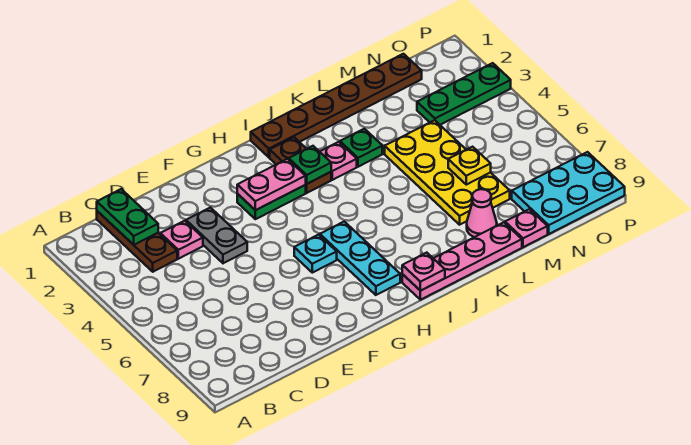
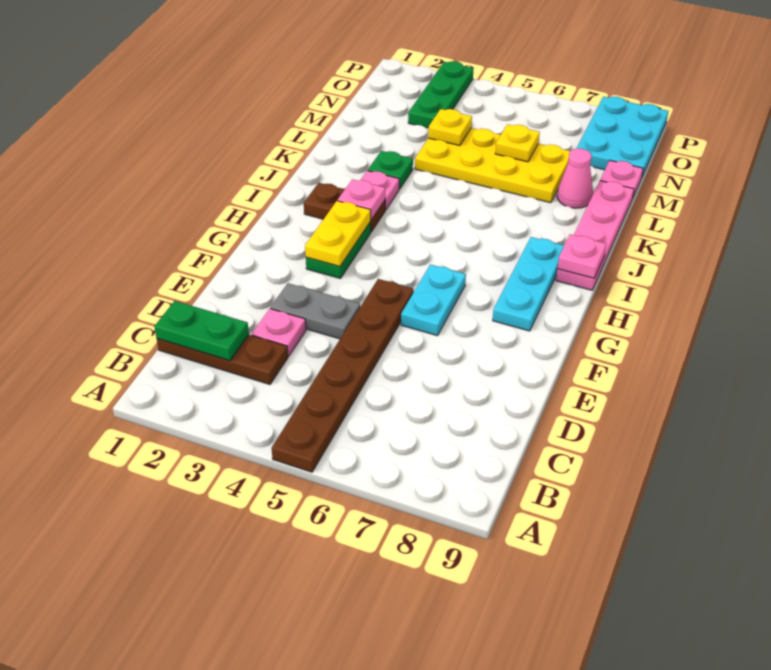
pink 1x2 plate [237,159,306,210] -> yellow 1x2 plate [305,201,371,267]
cyan 1x1 plate [294,235,337,273] -> cyan 1x2 plate [401,265,466,336]
cyan 1x3 plate [320,222,400,295] -> cyan 1x3 plate turned to [493,237,564,331]
brown 1x6 plate [251,54,422,157] -> brown 1x6 plate moved to [272,279,414,472]
green 1x1 plate [289,146,331,184] -> pink 1x1 plate [338,179,385,220]
none -> yellow 1x1 plate [428,109,472,146]

